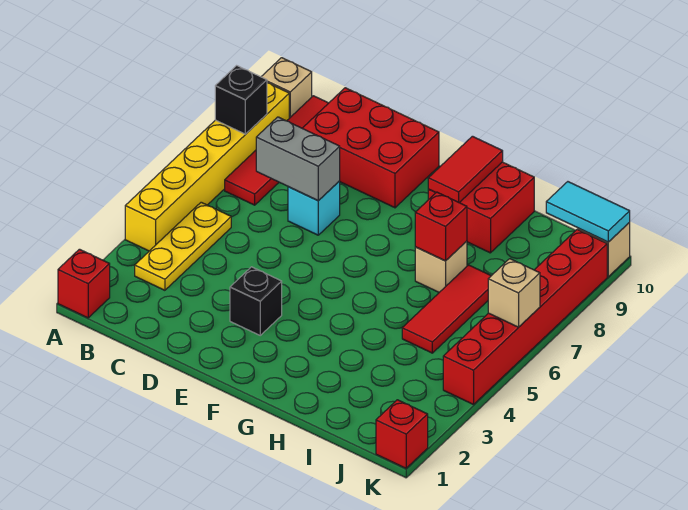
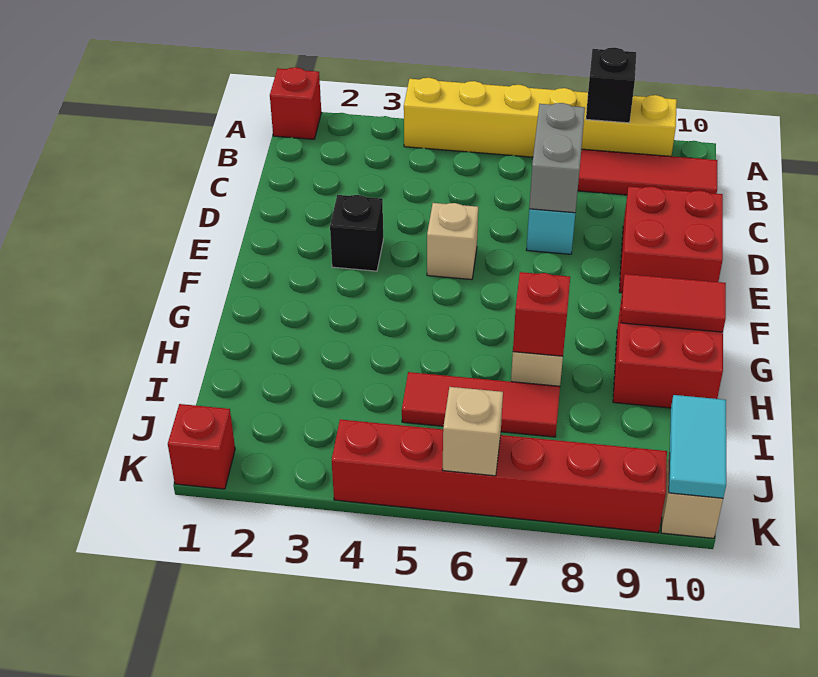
tan 1x1 brick [261,58,312,118] -> tan 1x1 brick moved to [427,203,478,280]
yellow 1x3 plate [135,202,231,290] -> none
red 2x3 brick [302,88,439,208] -> red 2x2 brick [619,186,723,293]

